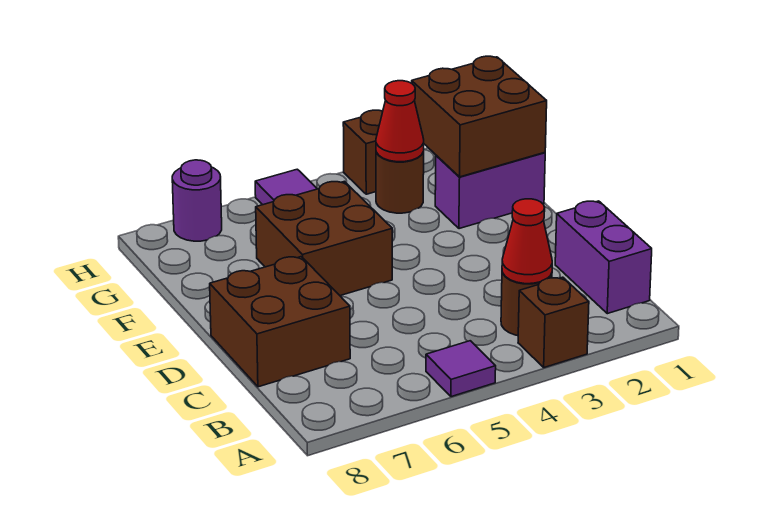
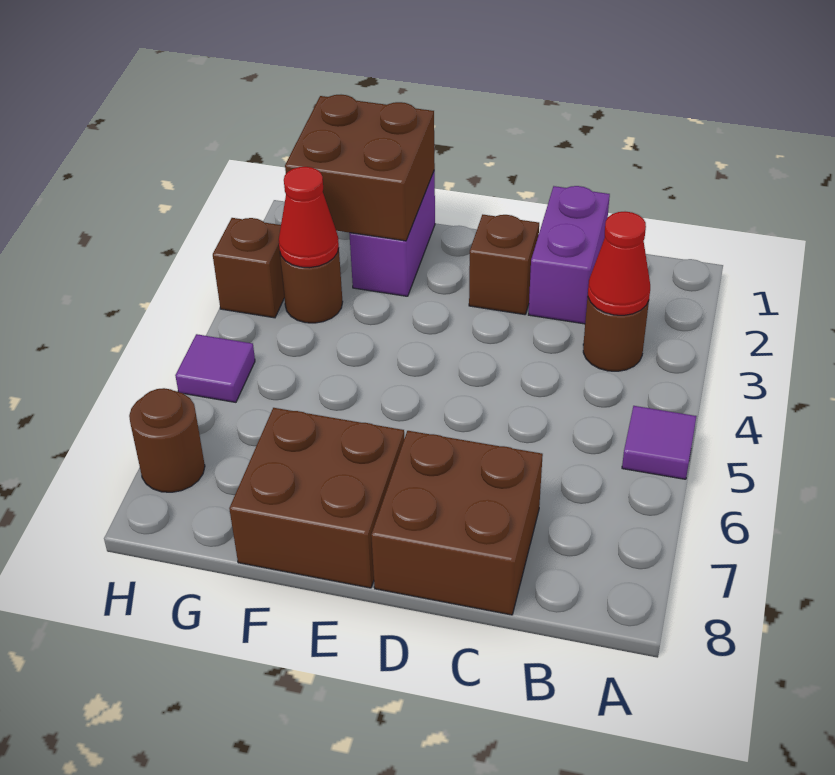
brown 1x1 brick [518,277,589,367] -> brown 1x1 brick moved to [469,215,539,315]
purple 1x2 brick [555,201,652,314] -> purple 1x2 brick turned to [529,186,610,324]
brown 2x2 brick [256,181,392,296] -> brown 2x2 brick moved to [229,408,404,588]
purple 1x1 round brick [172,160,222,241] -> brown 1x1 round brick [129,388,205,492]

